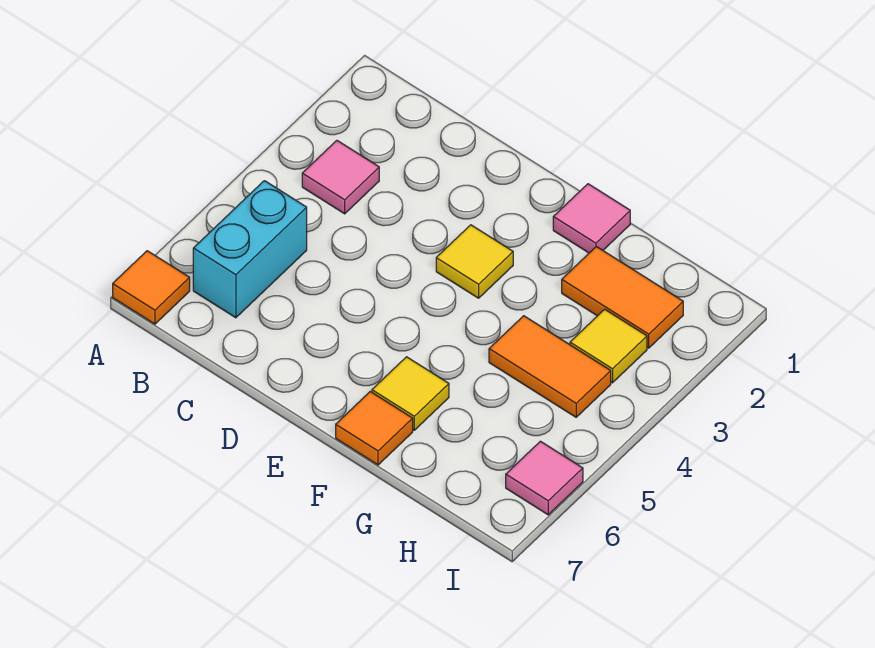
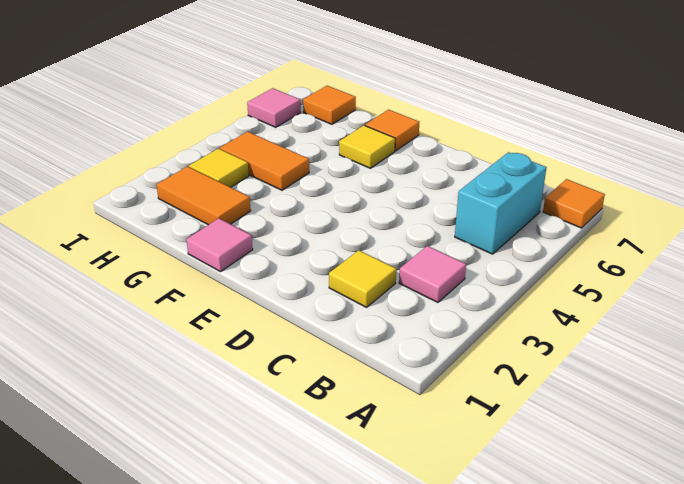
yellow 1x1 tile [436,225,513,298] -> yellow 1x1 tile moved to [329,250,396,307]
none -> orange 1x1 tile [303,86,356,124]

